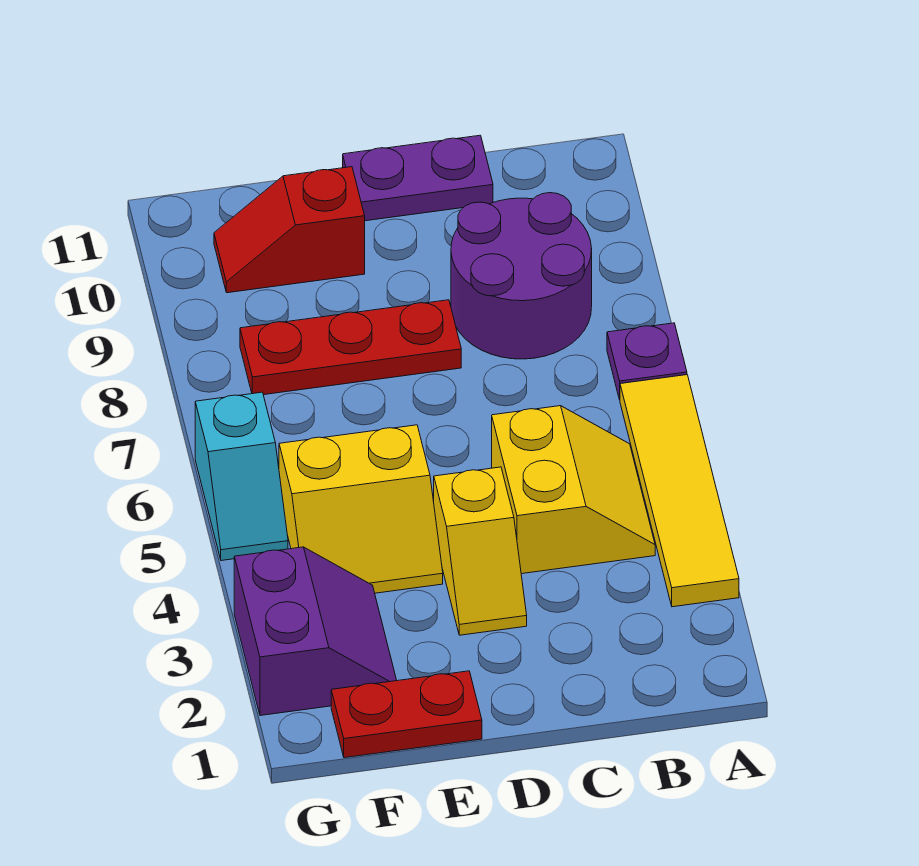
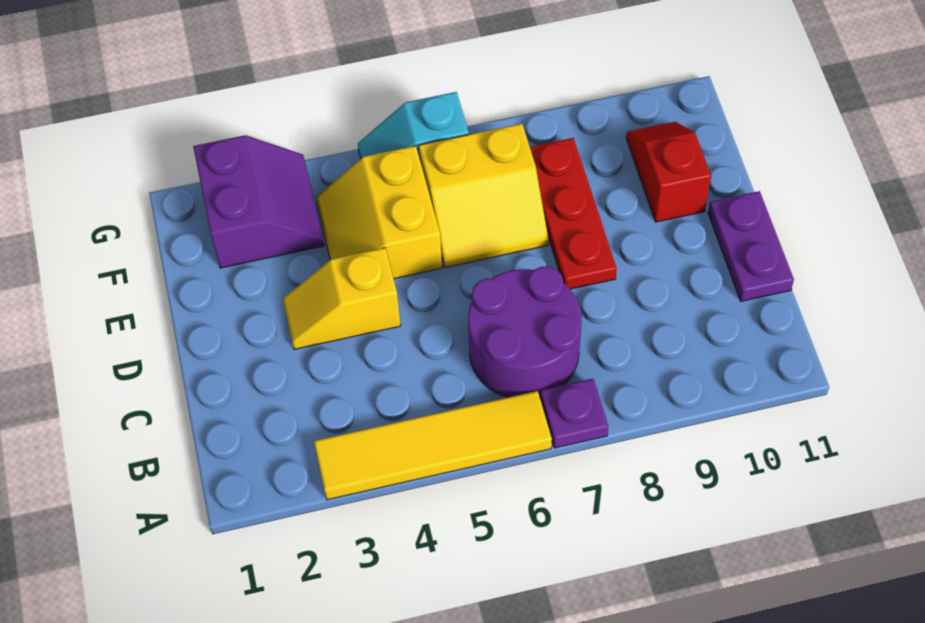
yellow 2x2 slope [492,406,655,574] -> yellow 2x2 slope moved to [419,124,548,268]
purple 2x2 round brick [451,193,592,359] -> purple 2x2 round brick moved to [468,266,582,397]
red 1x2 plate [331,671,482,758] -> none
purple 2x2 slope [234,547,397,716] -> purple 2x2 slope turned to [193,135,324,268]

